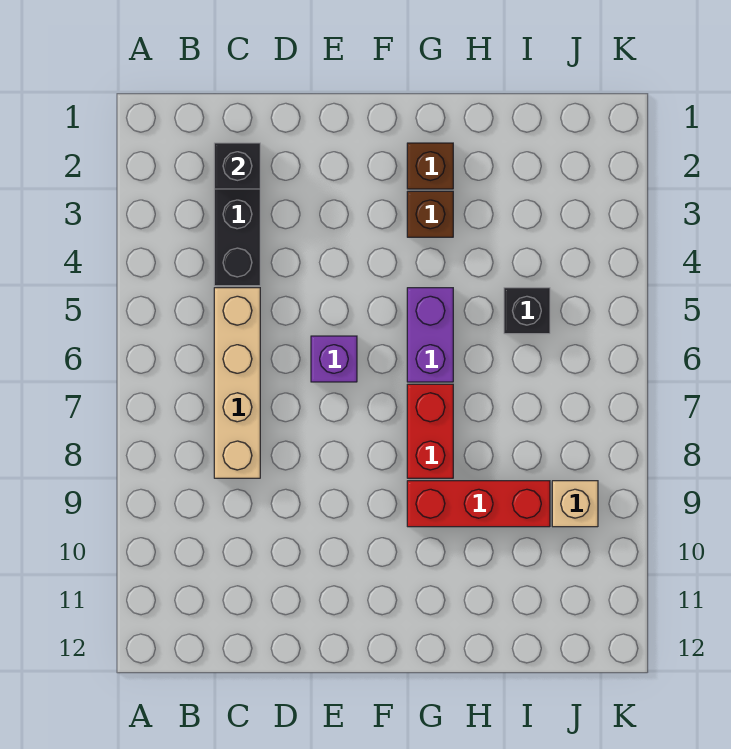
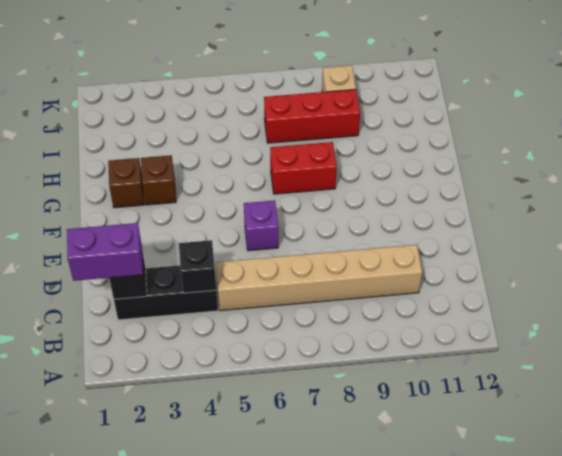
tan 1x4 brick [214,288,260,478] -> tan 1x6 brick [216,245,422,311]
purple 1x2 brick [407,288,453,382] -> purple 1x2 brick moved to [67,223,143,281]
red 1x3 brick [407,481,550,527] -> red 1x3 brick turned to [264,89,360,143]
black 1x1 brick [504,288,550,334] -> black 1x1 brick moved to [179,240,216,293]

